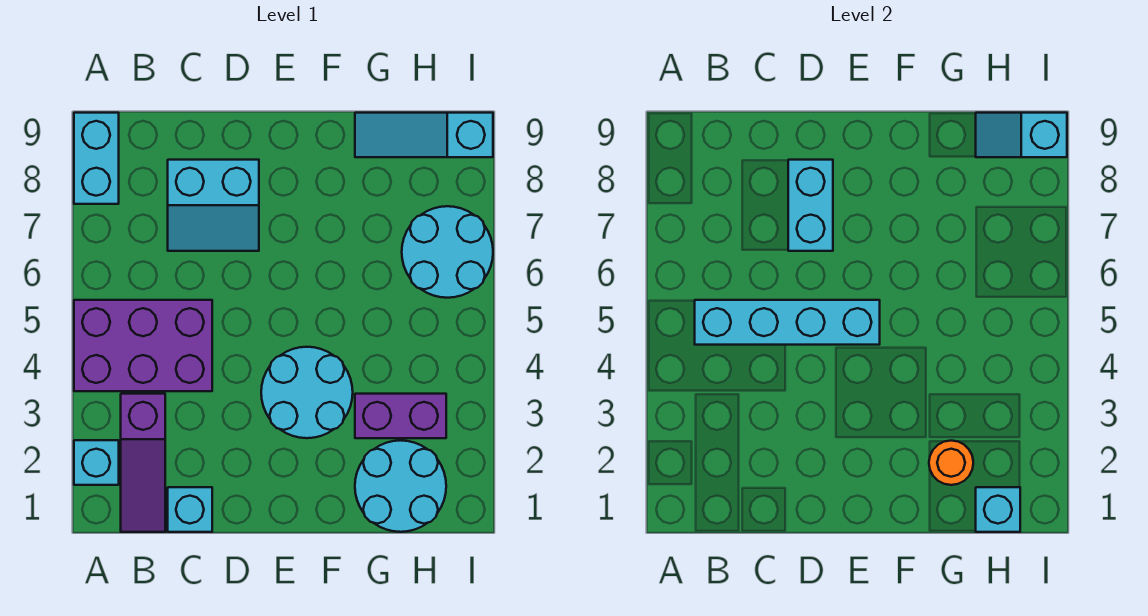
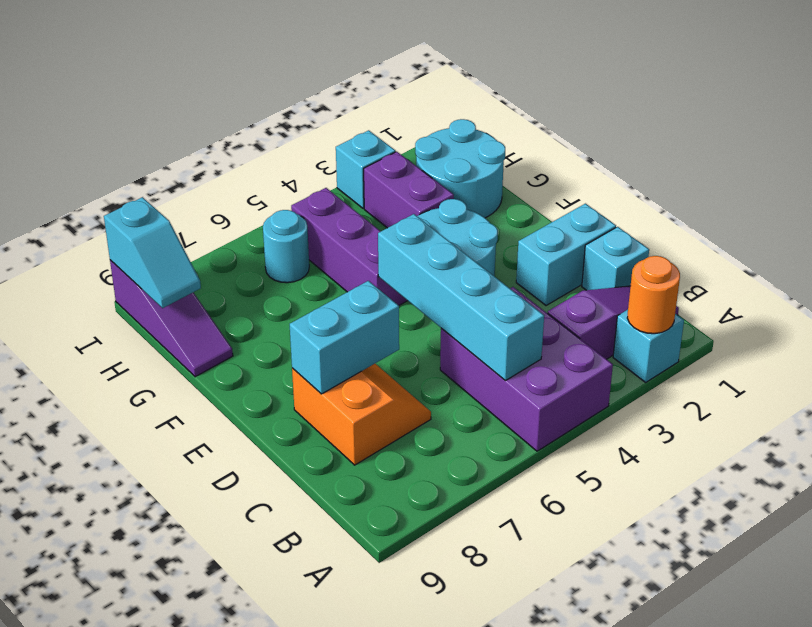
cyan 1x2 brick [74,113,119,204] -> cyan 1x2 brick moved to [516,204,616,306]
cyan 2x2 slope [168,160,259,251] -> orange 2x2 slope [292,364,431,465]
none -> purple 1x3 brick [291,188,408,305]
orange 1x1 round brick [929,441,973,485] -> orange 1x1 round brick moved to [627,256,680,334]
cyan 1x3 slope [355,113,493,157] -> purple 1x3 slope [110,260,233,377]
cyan 1x1 brick [976,487,1020,532] -> cyan 1x1 brick moved to [336,130,396,208]
cyan 2x2 round brick [402,206,493,298] -> cyan 1x1 round brick [263,210,309,283]

